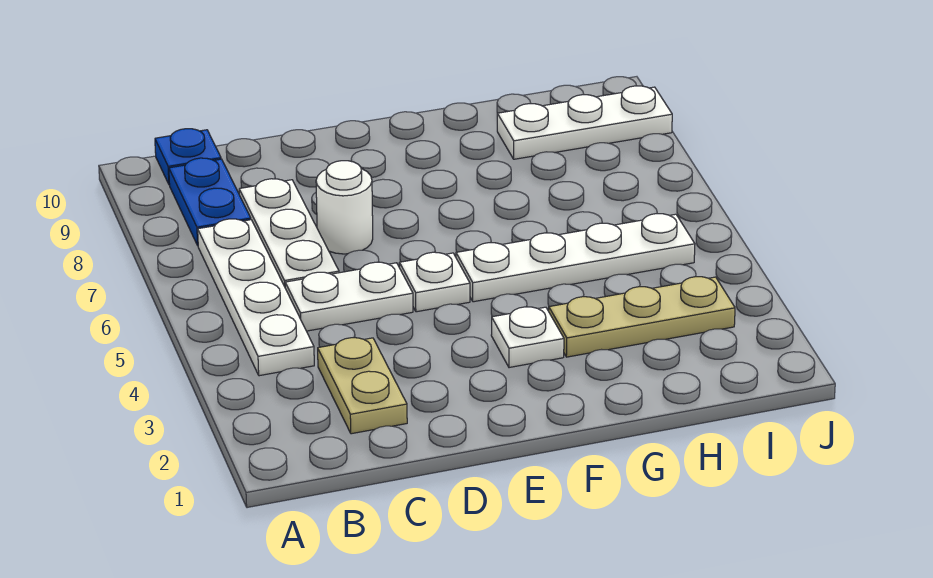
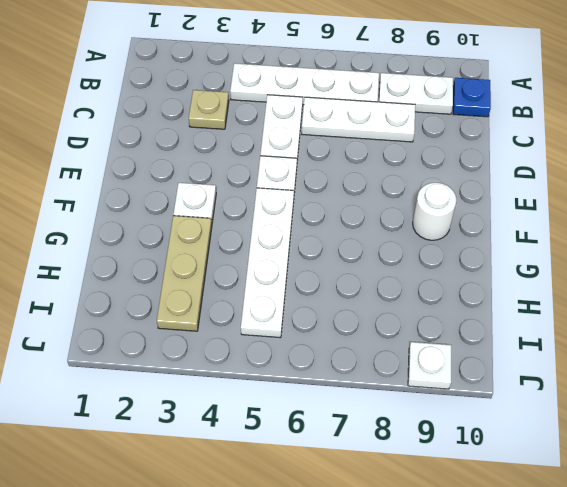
blue 1x2 plate [169,158,251,245] -> white 1x2 plate [379,73,453,114]
tan 1x2 plate [318,338,407,434] -> tan 1x1 plate [189,90,229,129]
white 1x1 round brick [316,161,373,254] -> white 1x1 round brick moved to [413,183,456,240]
white 1x3 plate [497,86,672,159] -> white 1x1 plate [408,342,451,389]

